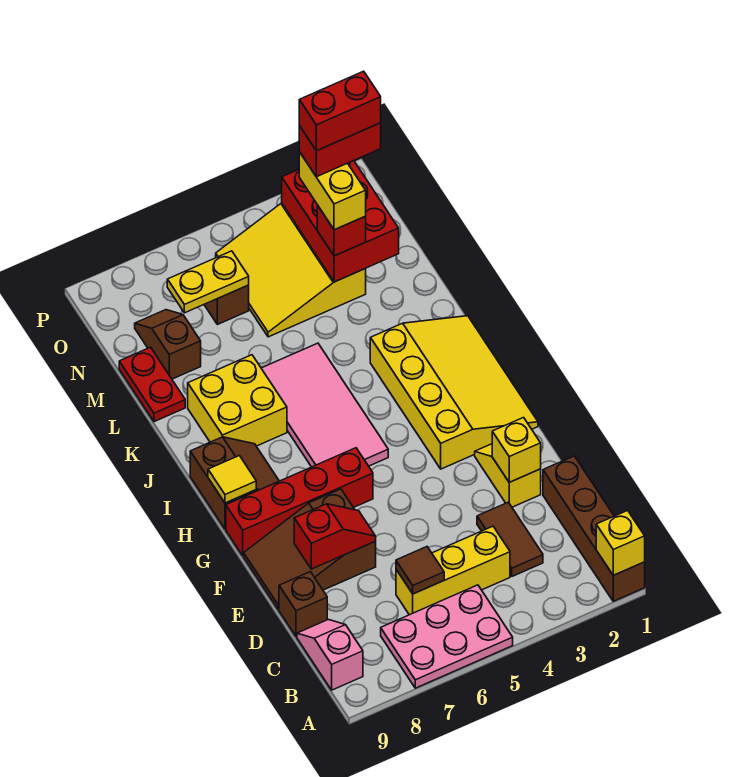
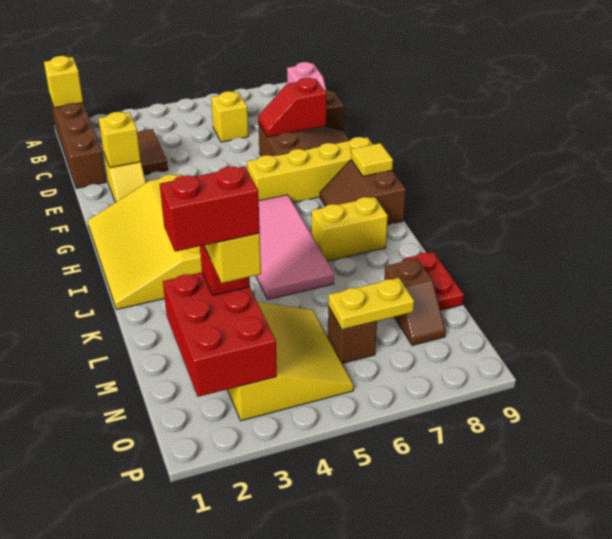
pink 2x3 plate [381,585,513,688] -> none
yellow 1x3 brick [396,526,510,615] -> yellow 1x1 brick [211,91,248,142]
brown 1x1 tile [396,547,444,594] -> none
red 1x4 brick [226,448,373,556] -> yellow 1x4 brick [247,137,373,203]
yellow 2x2 brick [188,355,287,446] -> yellow 1x2 brick [312,197,388,261]
red 1x2 brick [299,71,381,151] -> none

